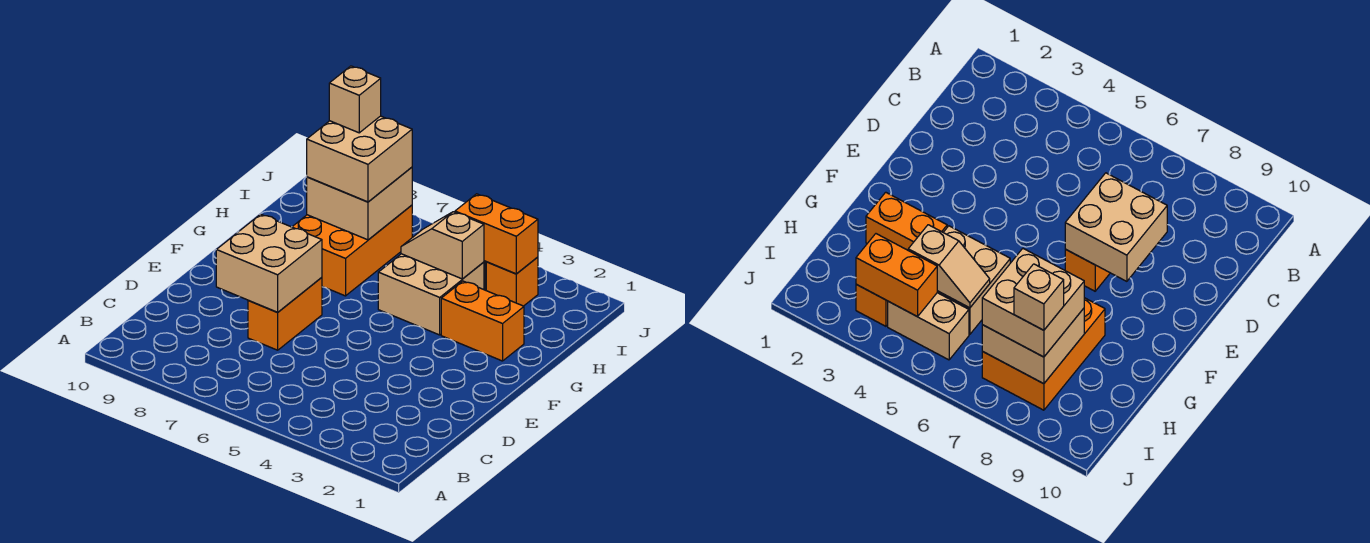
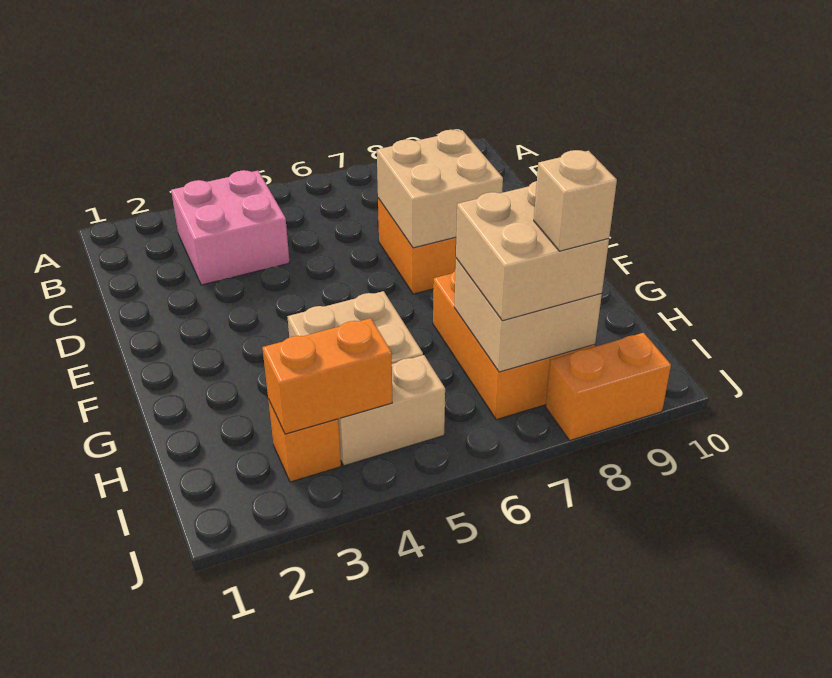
none -> pink 2x2 brick [171,170,290,285]
orange 1x2 brick [441,281,524,361] -> orange 1x2 brick moved to [545,333,671,440]
tan 1x2 slope [401,212,484,279] -> none

